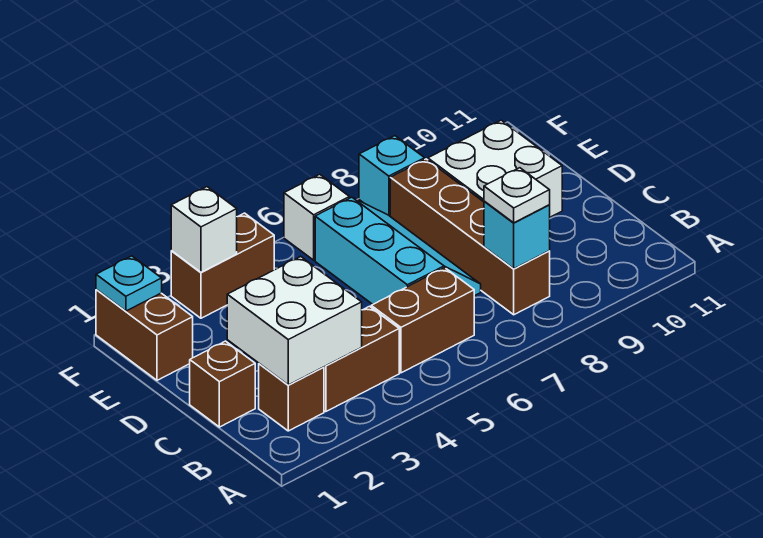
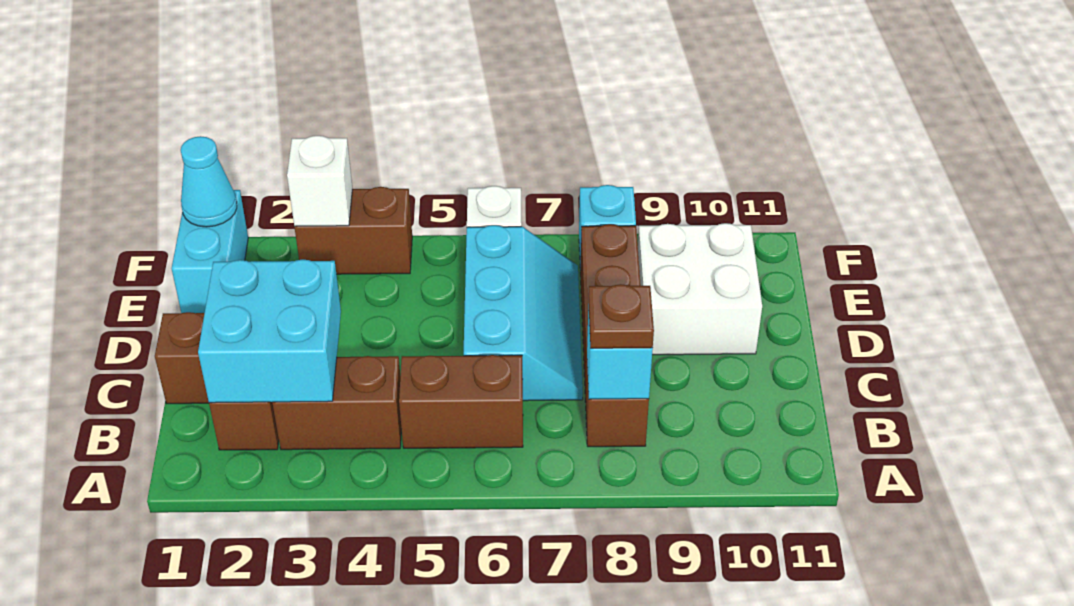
white 2x2 brick [227,256,362,385] -> cyan 2x2 brick [198,260,341,403]
white 1x1 plate [484,168,550,223] -> brown 1x1 plate [589,284,654,348]
brown 1x2 brick [96,290,193,380] -> cyan 1x2 brick [172,190,248,313]
cyan 1x1 plate [96,256,162,311] -> cyan 1x1 cone [181,136,237,227]

